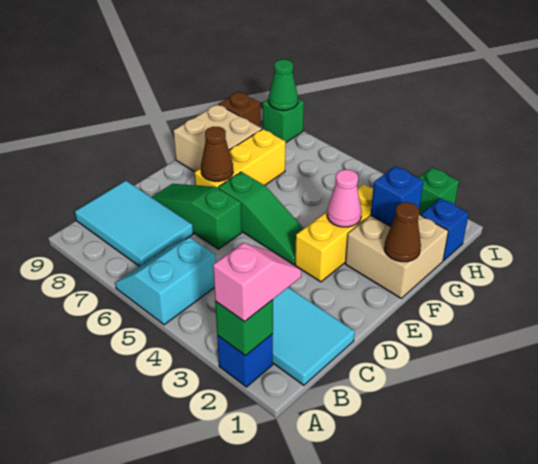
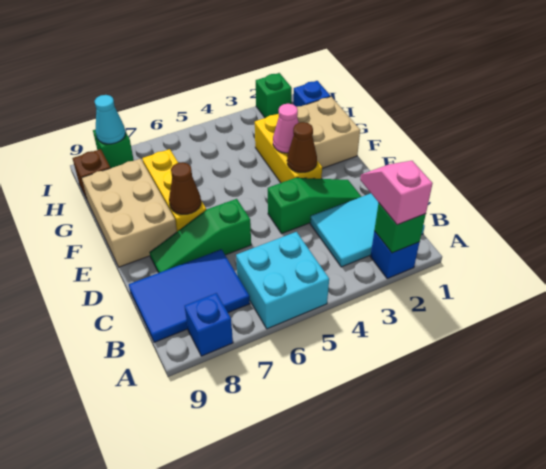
cyan 2x2 slope [115,238,216,325] -> cyan 2x2 brick [236,232,329,329]
cyan 2x3 tile [75,181,193,266] -> blue 2x3 tile [129,249,250,342]
green 1x3 slope [218,172,304,265] -> green 1x3 slope moved to [268,178,361,234]
brown 1x1 cone [384,202,421,262] -> brown 1x1 cone moved to [287,122,317,172]
tan 2x2 brick [173,104,262,172] -> tan 2x3 brick [82,159,177,267]
blue 1x1 brick [371,166,423,226] -> blue 1x1 brick moved to [185,293,233,356]
green 1x1 cone [269,60,298,110] -> cyan 1x1 cone [95,95,126,144]

